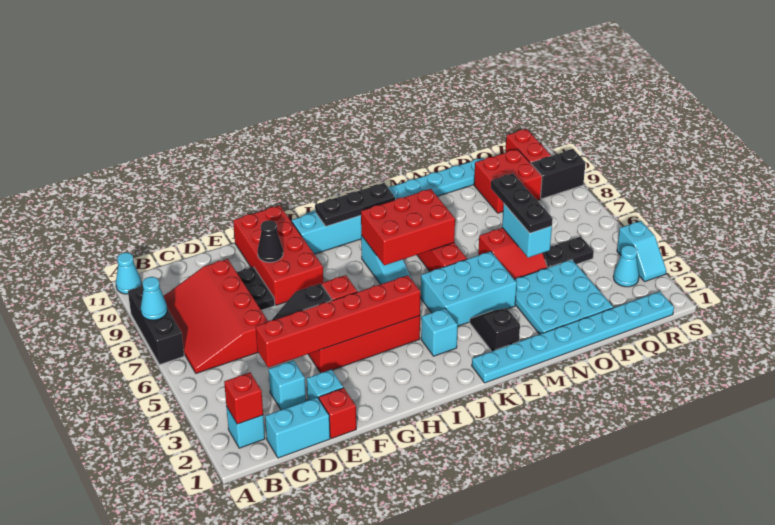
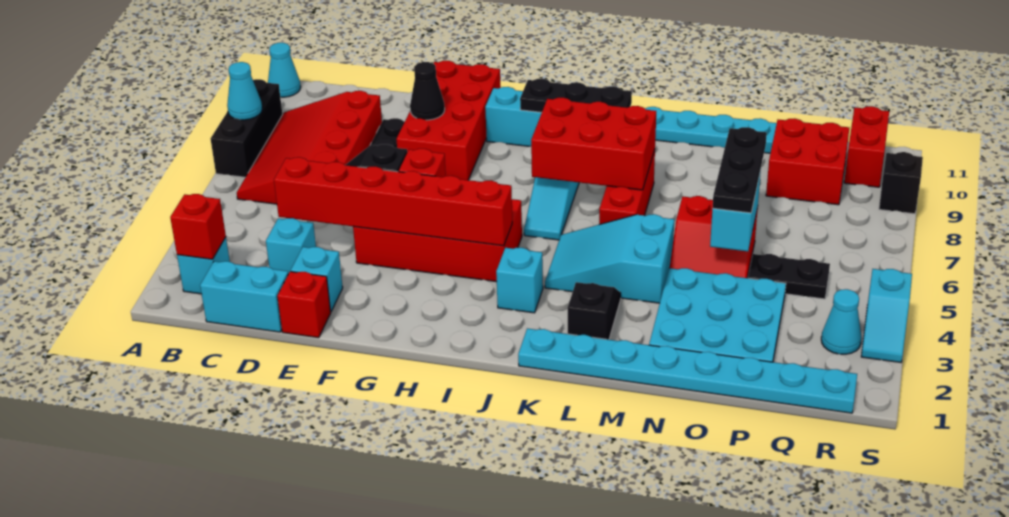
cyan 2x3 brick [421,251,517,326] -> cyan 2x3 slope [545,214,674,303]
black 1x2 brick [531,149,586,199] -> black 1x1 brick [879,152,923,214]

